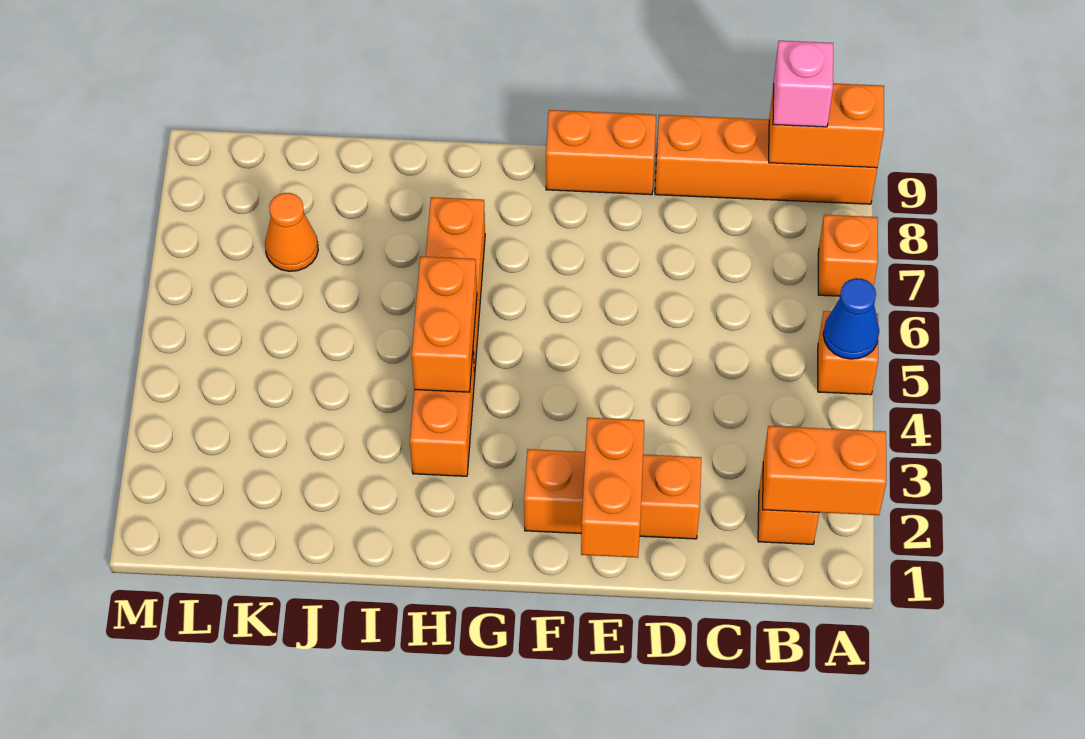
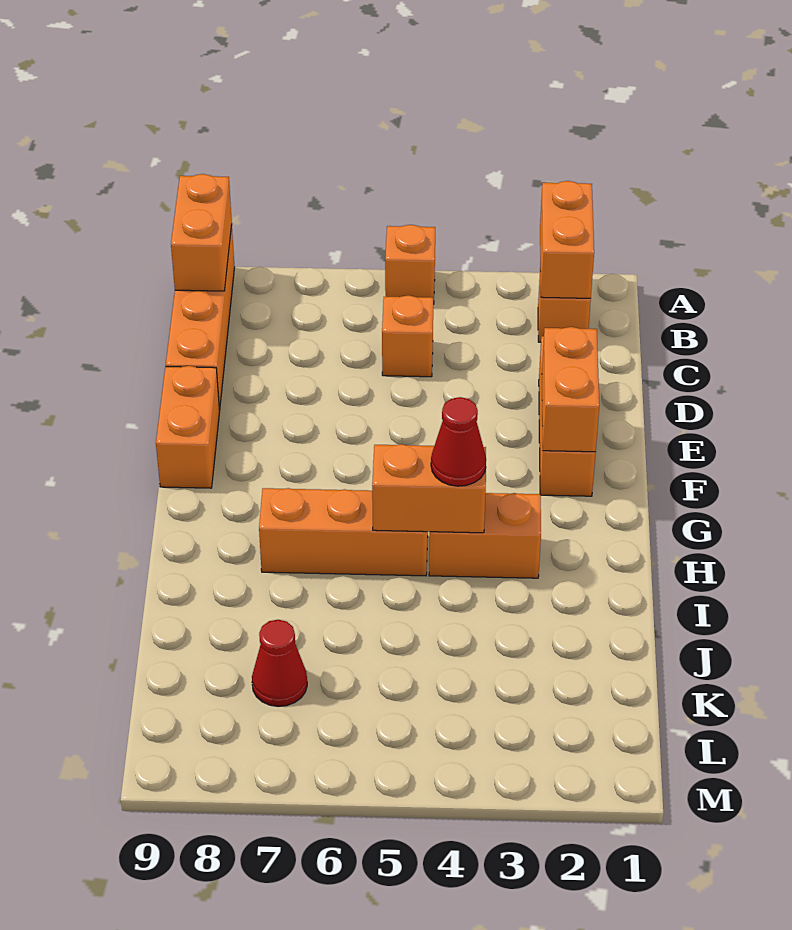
blue 1x1 cone [823,278,879,359] -> none
orange 1x1 brick [818,215,878,296] -> orange 1x1 brick moved to [382,295,433,377]
pink 1x1 brick [773,41,833,127] -> none
orange 1x2 brick [581,418,644,558] -> orange 1x2 brick turned to [542,327,599,452]
none -> red 1x1 cone [431,397,486,486]
orange 1x1 cone [265,193,318,271] -> red 1x1 cone [252,620,307,706]

